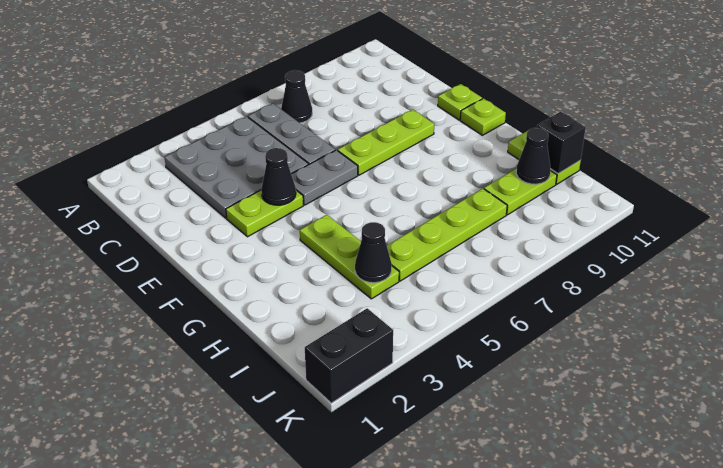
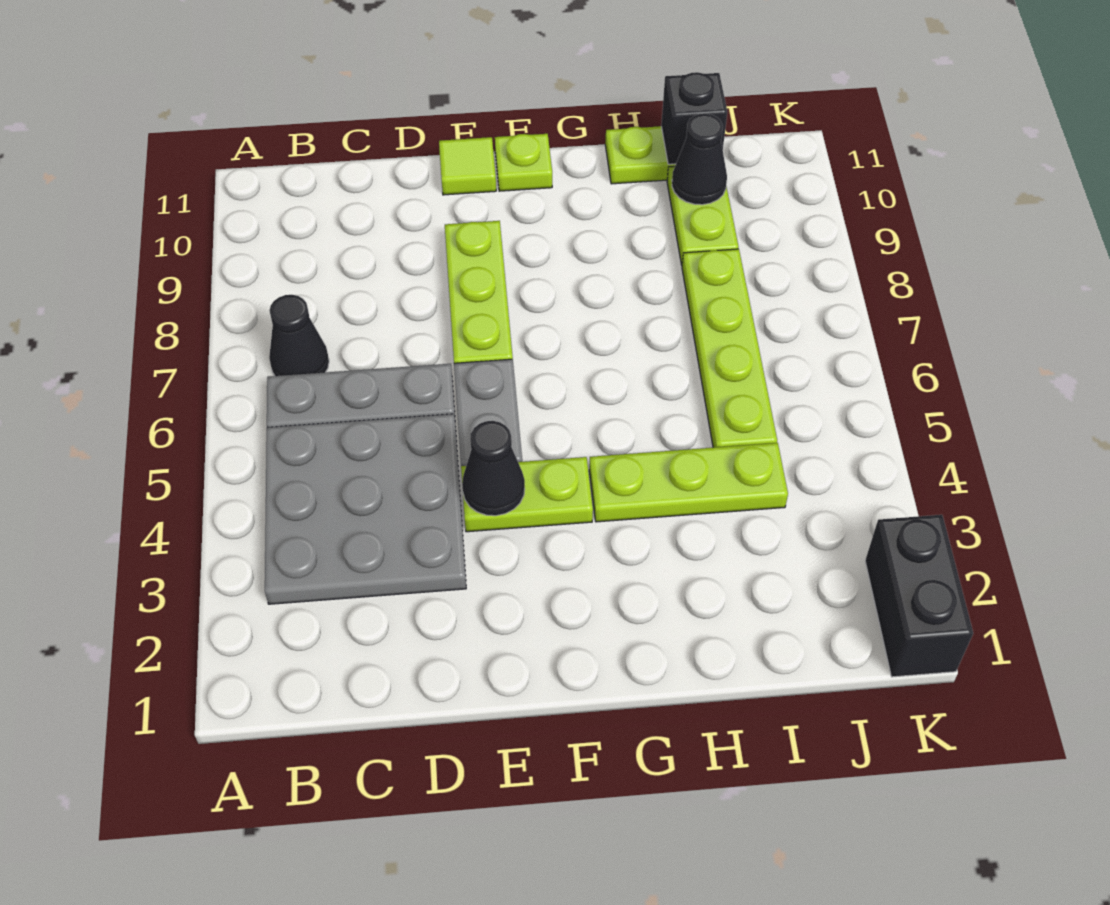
lime 1x2 plate [226,190,303,237] -> lime 1x2 plate turned to [461,457,593,532]
lime 1x1 plate [438,84,482,120] -> lime 1x1 tile [439,137,496,195]
black 1x1 cone [355,222,392,283] -> none

